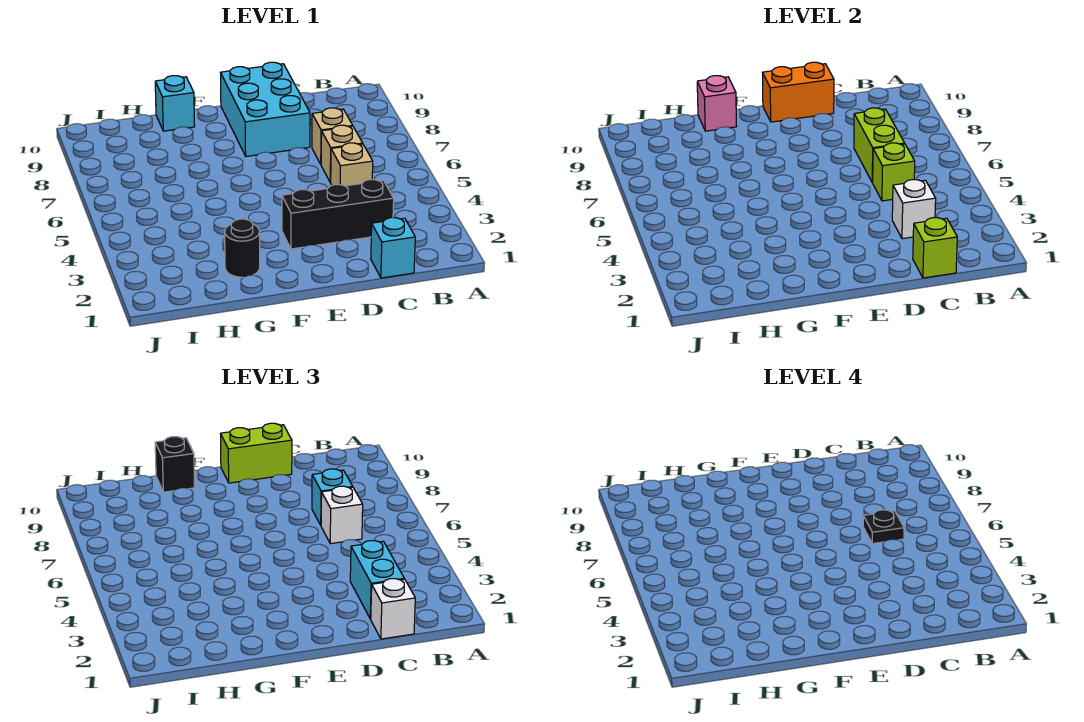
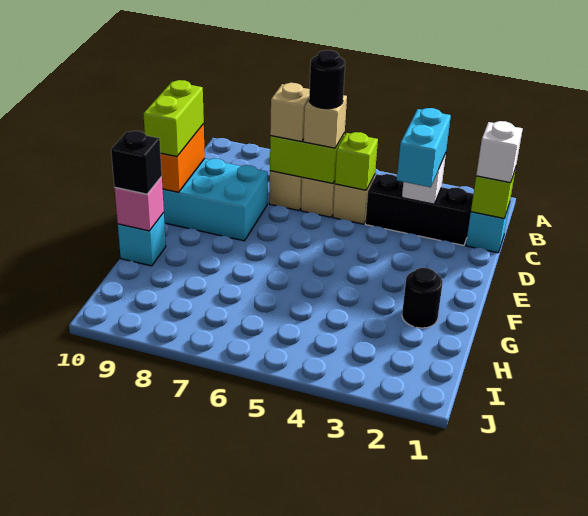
cyan 1x2 brick [350,541,404,619] -> cyan 1x2 brick turned to [397,108,451,187]
black 1x3 brick [282,180,394,249] -> black 1x3 brick turned to [365,174,473,245]
white 1x1 brick [321,486,363,544] -> tan 1x1 brick [303,95,347,148]
black 1x1 plate [863,510,904,544] -> black 1x1 round brick [309,50,345,109]
cyan 1x1 brick [312,469,353,525] -> tan 1x1 brick [270,83,310,142]

